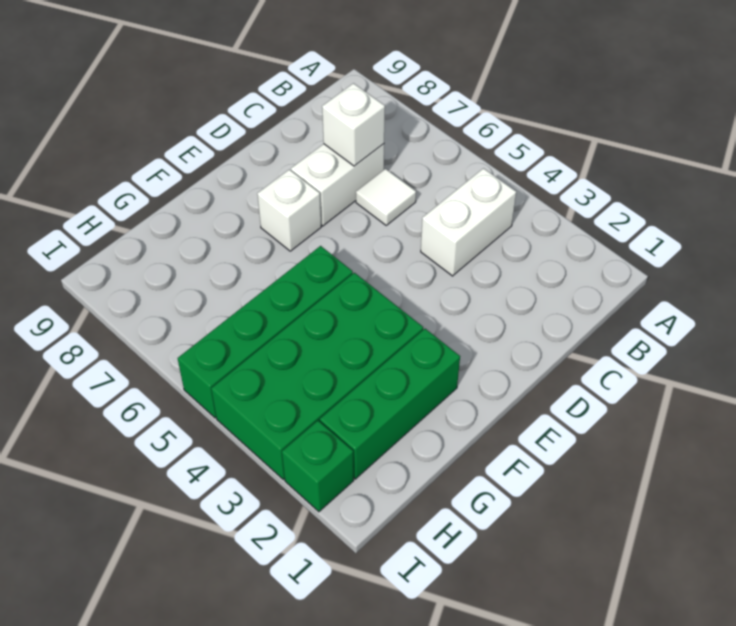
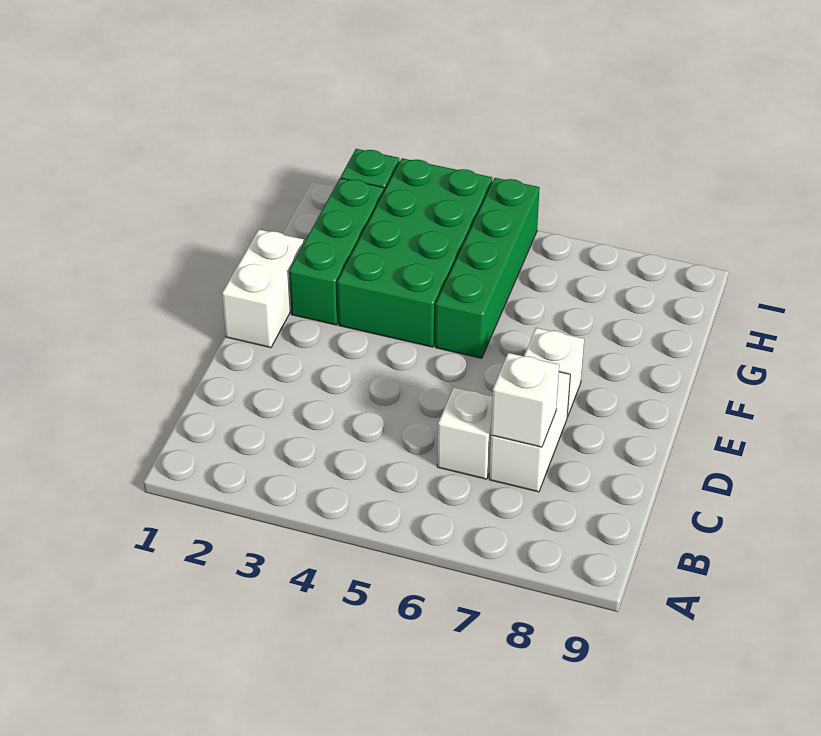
white 1x2 brick [421,168,516,276] -> white 1x2 brick moved to [222,230,304,348]
white 1x1 tile [356,169,416,225] -> white 1x1 brick [437,388,492,479]

